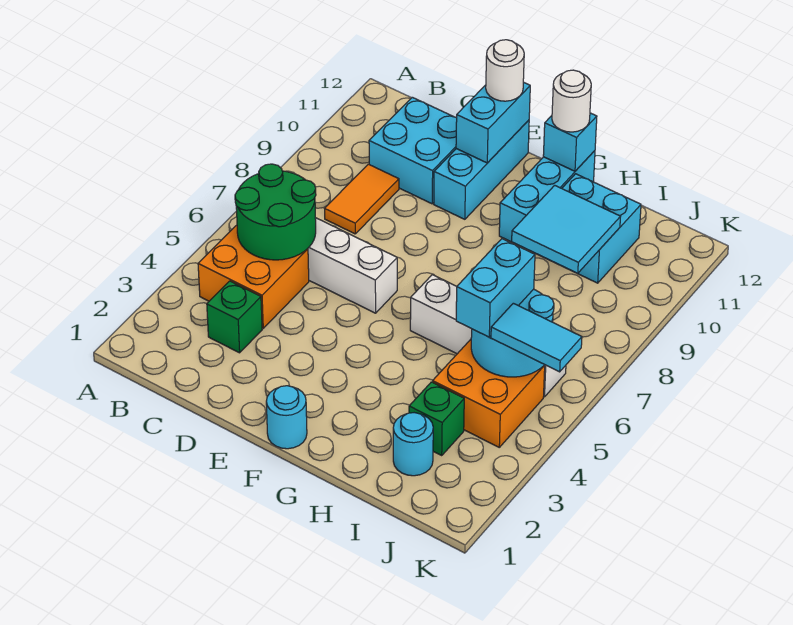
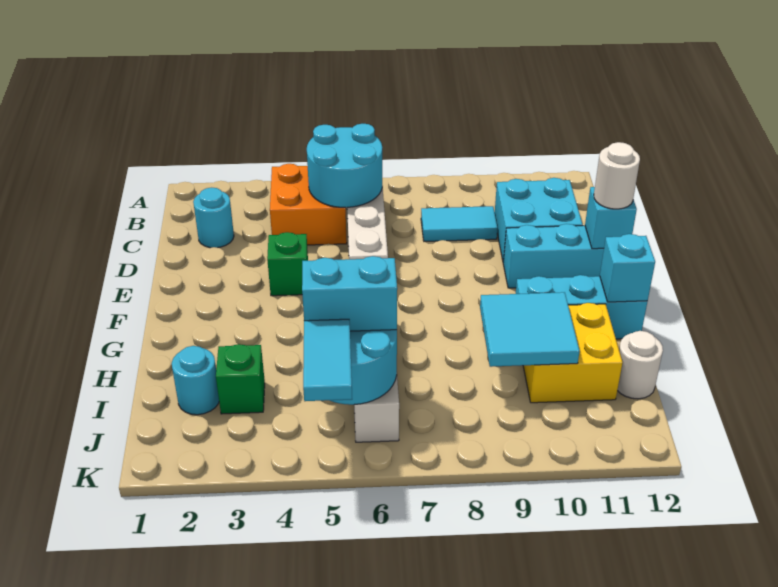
green 2x2 round brick [235,164,316,260] -> cyan 2x2 round brick [307,124,382,207]
green 1x1 brick [207,281,262,353] -> green 1x1 brick moved to [267,232,308,296]
orange 1x2 tile [325,164,399,234] -> cyan 1x2 tile [421,206,498,241]
cyan 1x2 brick [456,82,530,163] -> cyan 1x1 brick [585,187,637,249]
cyan 1x1 round brick [266,386,307,449] -> cyan 1x1 round brick moved to [193,188,234,248]
white 1x1 round brick [552,70,591,132] -> white 1x1 round brick moved to [617,331,663,399]
cyan 2x2 brick [562,174,641,283] -> yellow 2x2 brick [523,303,623,403]
orange 2x2 brick [433,339,545,447] -> none

